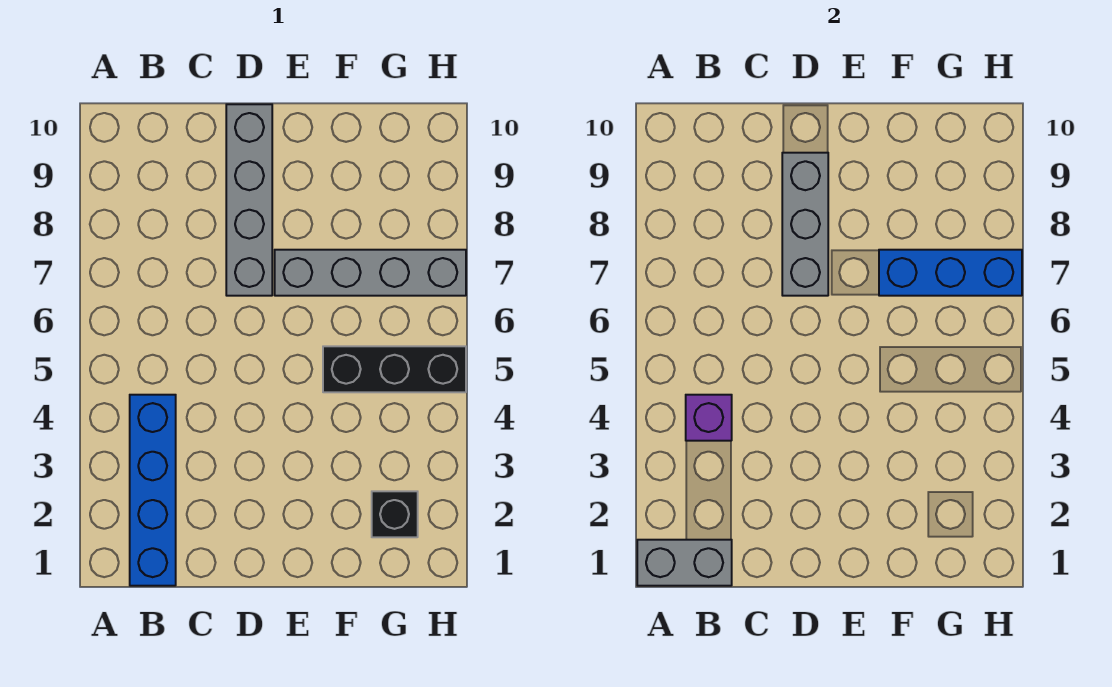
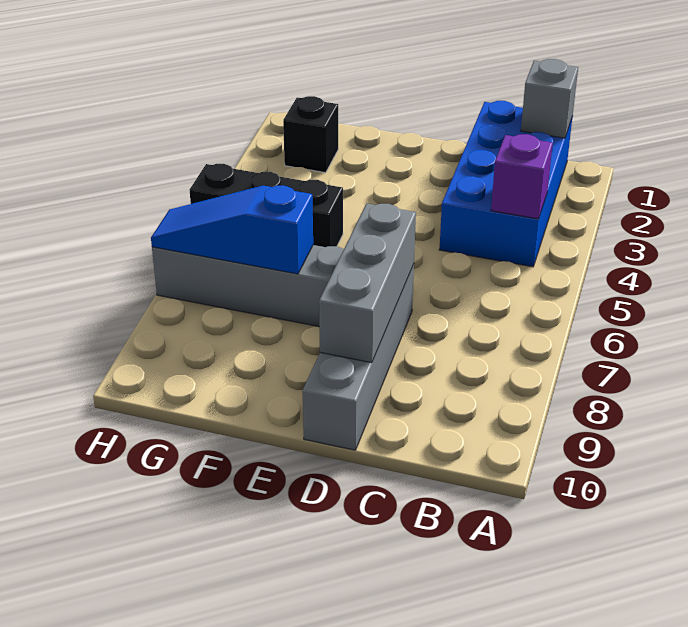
grey 1x2 brick [637,540,732,586] -> grey 1x1 brick [521,59,578,138]
blue 1x4 brick [130,395,176,586] -> blue 2x4 brick [439,101,573,267]
blue 1x3 brick [879,250,1022,296] -> blue 1x3 slope [151,186,313,274]

